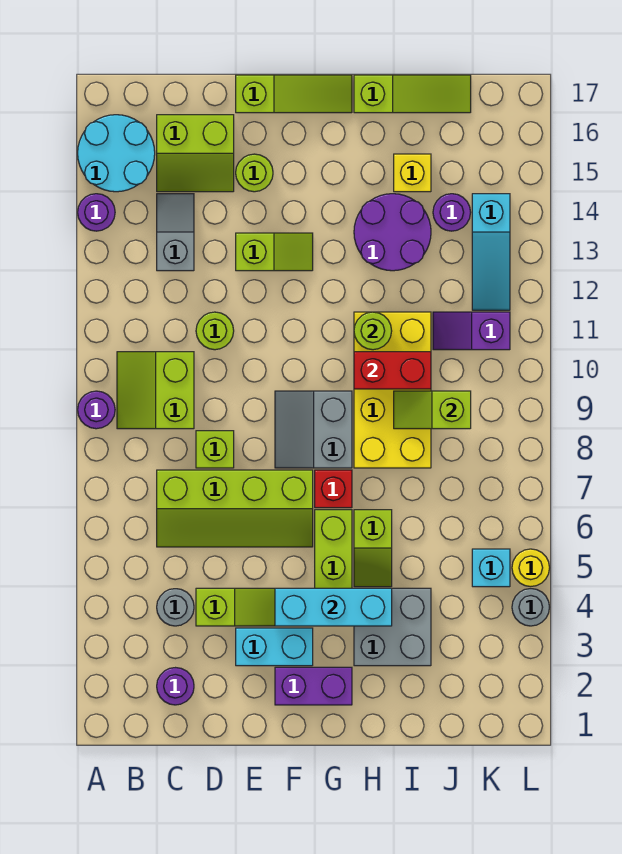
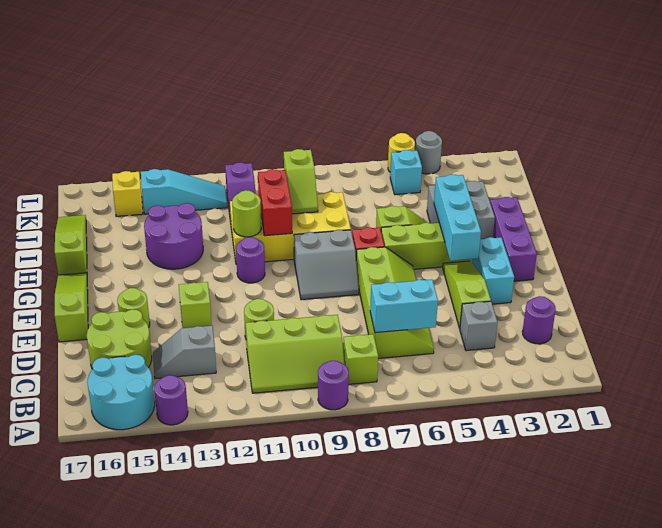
lime 2x2 slope [117,352,194,429] -> lime 2x3 slope [246,315,344,393]
grey 1x1 round brick [157,589,194,626] -> grey 1x1 brick [460,301,498,351]
none -> cyan 1x2 brick [370,280,438,333]
lime 2x2 slope [157,115,234,192] -> lime 2x2 round brick [87,309,152,369]
lime 1x1 brick [196,431,234,468] -> lime 1x1 brick moved to [343,334,378,384]
purple 1x2 brick [275,667,352,705] -> purple 1x3 brick [490,197,537,281]
yellow 1x1 brick [394,154,431,192] -> yellow 1x1 brick moved to [112,171,143,217]
purple 1x1 round brick [433,194,471,231] -> purple 1x1 round brick moved to [236,237,265,283]

